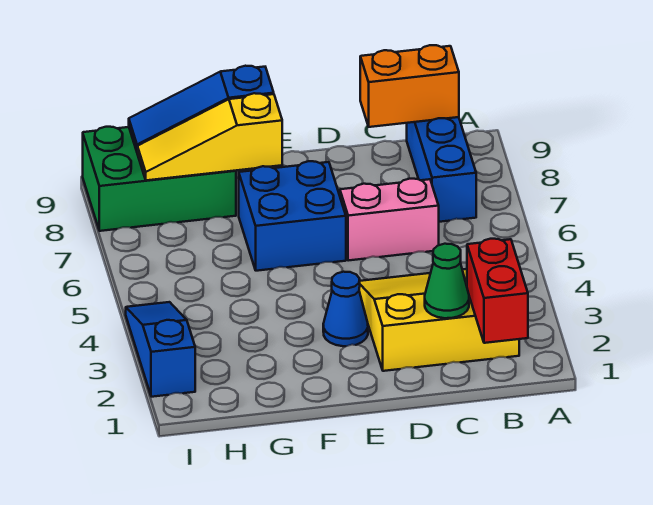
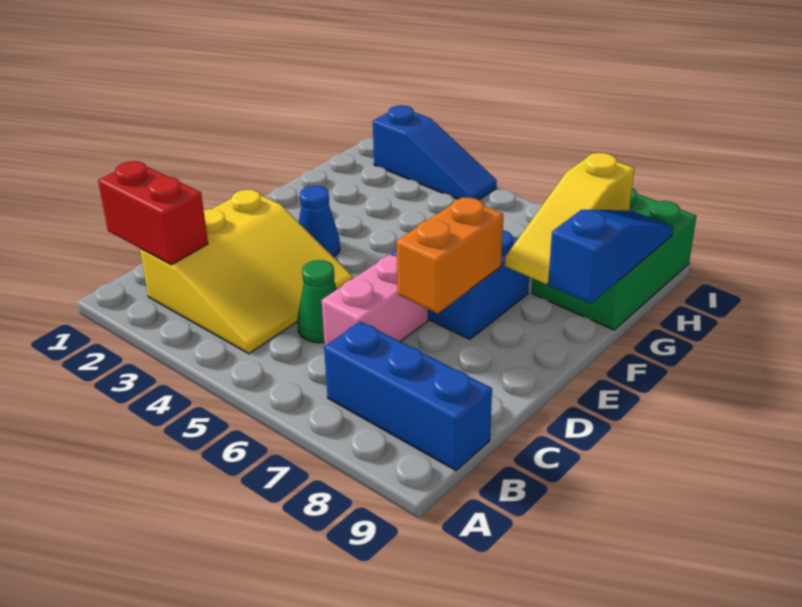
orange 1x2 brick [360,45,459,127] -> orange 1x2 brick moved to [397,197,503,313]
green 1x1 cone [425,244,469,318] -> green 1x1 cone moved to [297,260,337,343]
yellow 1x3 slope [137,93,282,180] -> yellow 1x3 slope turned to [505,153,634,284]

